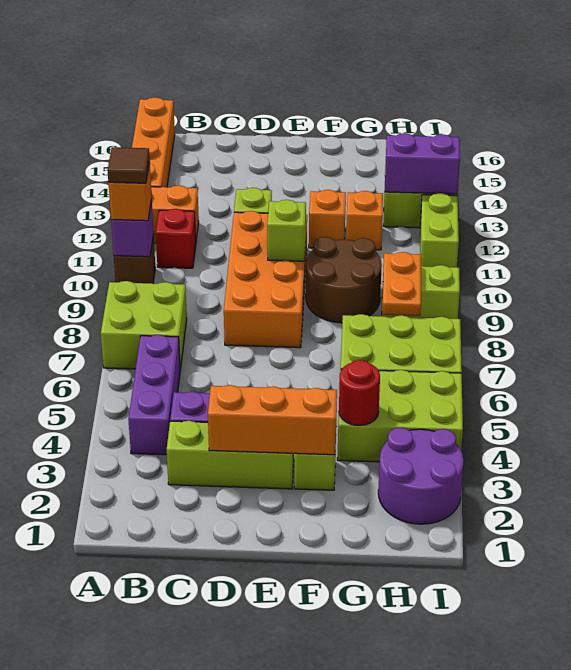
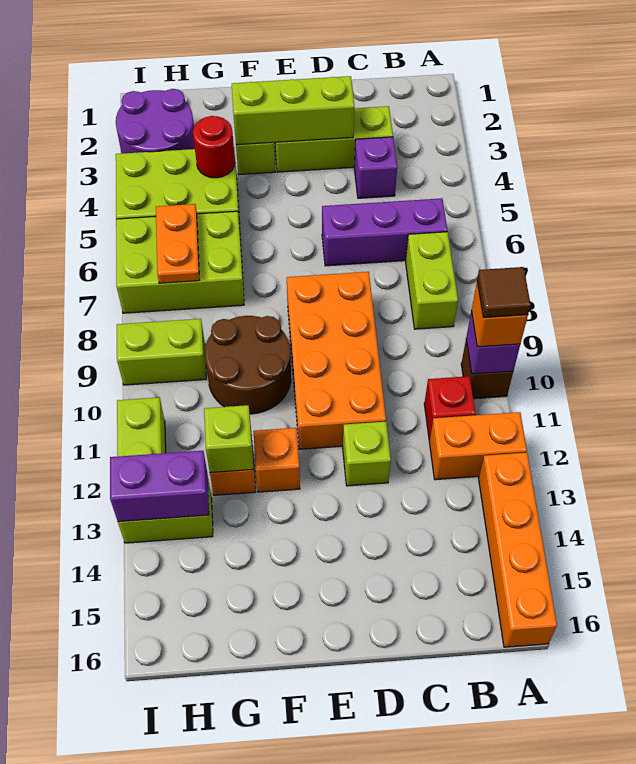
lime 2x2 brick [101,281,187,370] -> lime 1x2 brick [406,232,458,329]
purple 1x3 brick [128,335,180,455] -> purple 1x3 brick turned to [322,198,447,266]
orange 1x3 brick [208,385,337,455] -> lime 1x3 brick [232,76,355,145]
lime 1x1 brick [267,200,306,261] -> lime 1x1 brick moved to [204,405,253,473]
orange 1x2 plate [383,252,421,316] -> orange 1x2 plate moved to [156,204,200,283]

